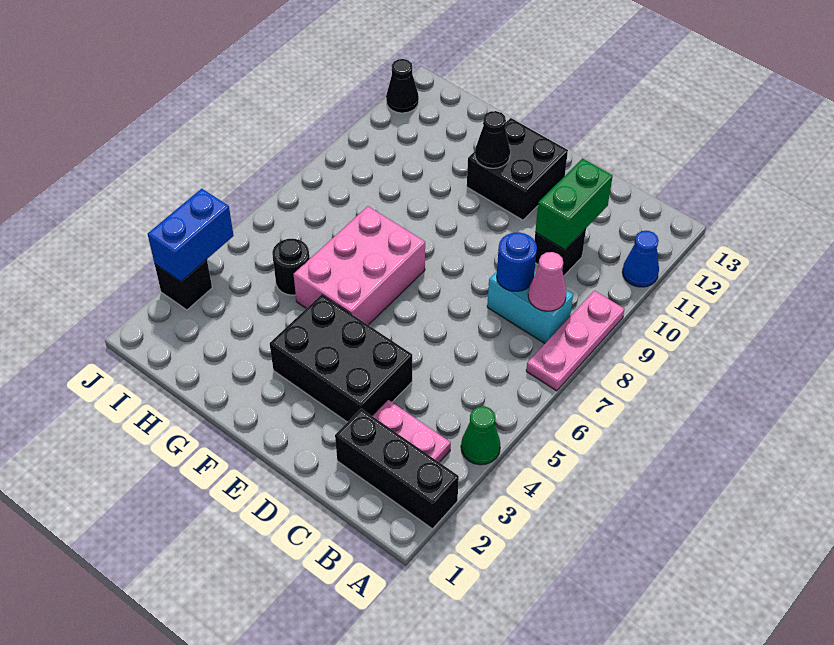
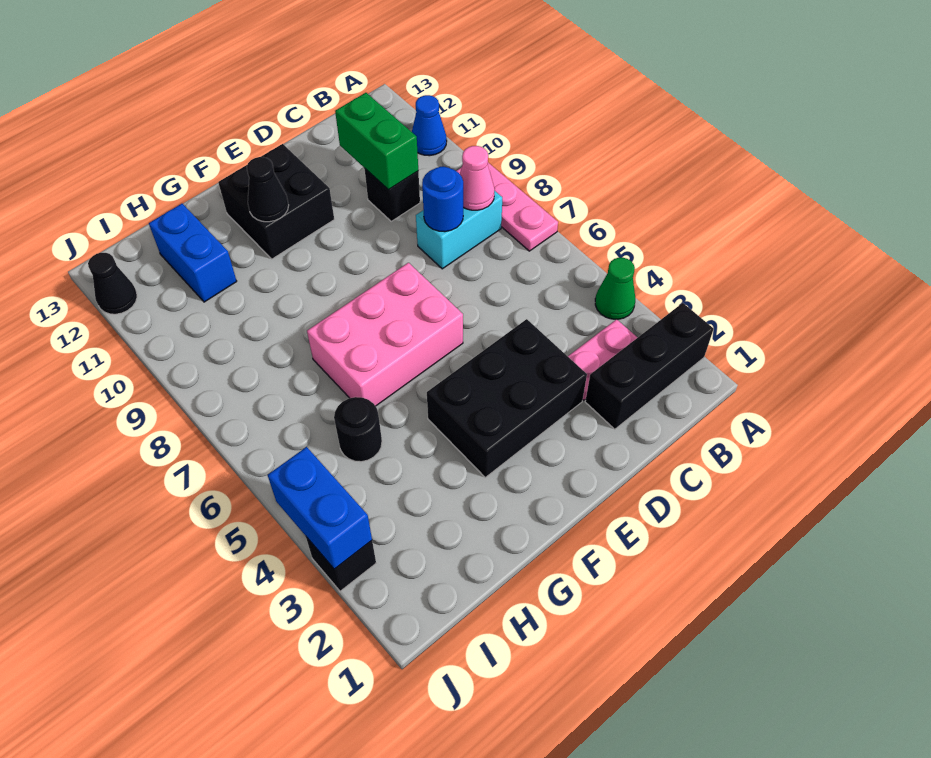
pink 2x3 brick [294,206,425,325] -> pink 2x3 brick turned to [307,263,463,406]
none -> blue 1x2 brick [149,204,237,302]

